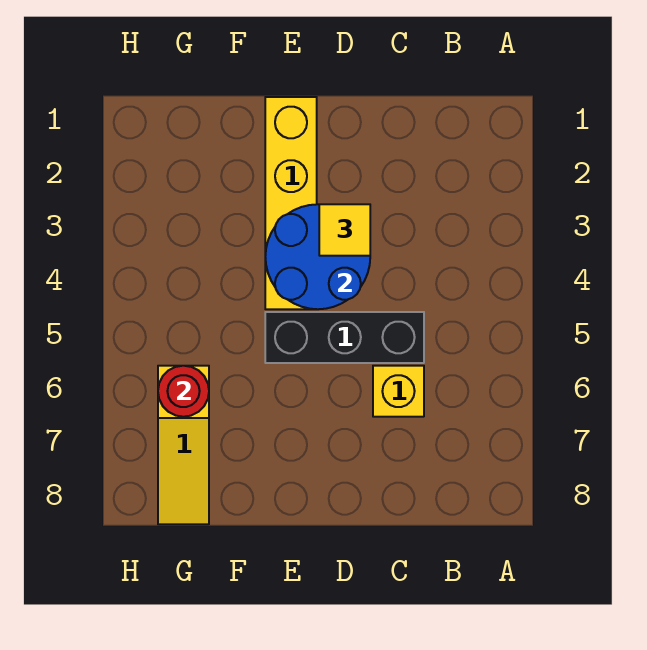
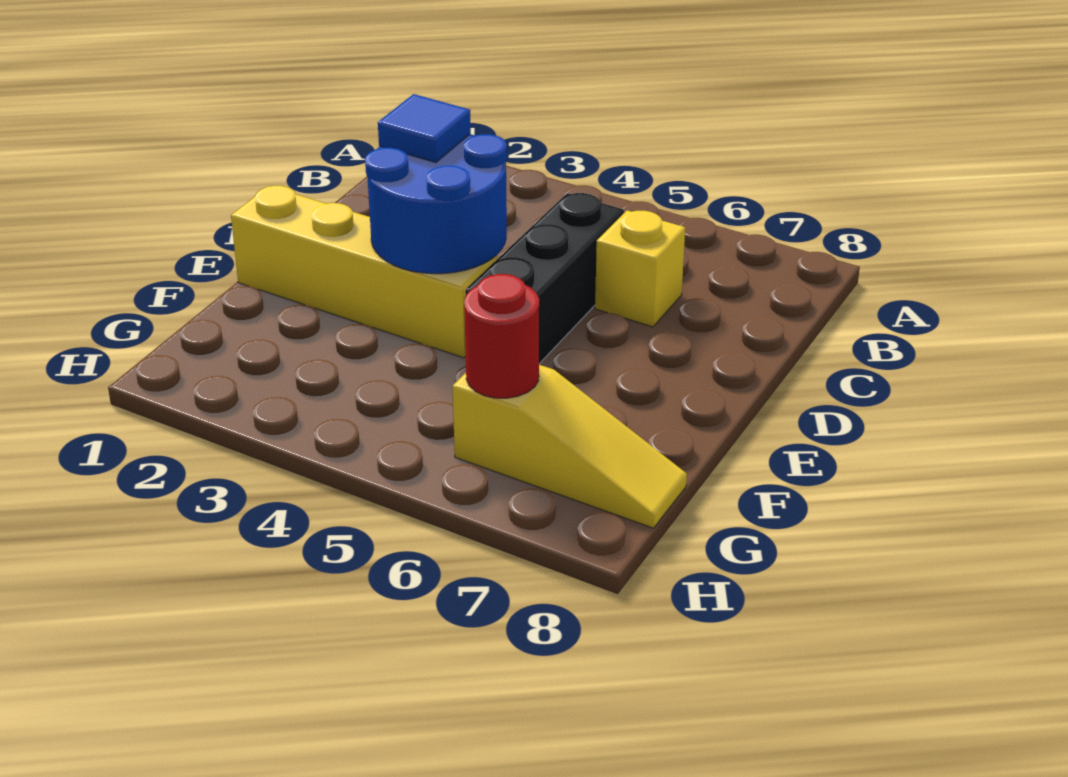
yellow 1x1 tile [319,204,370,256] -> blue 1x1 tile [378,94,471,163]

